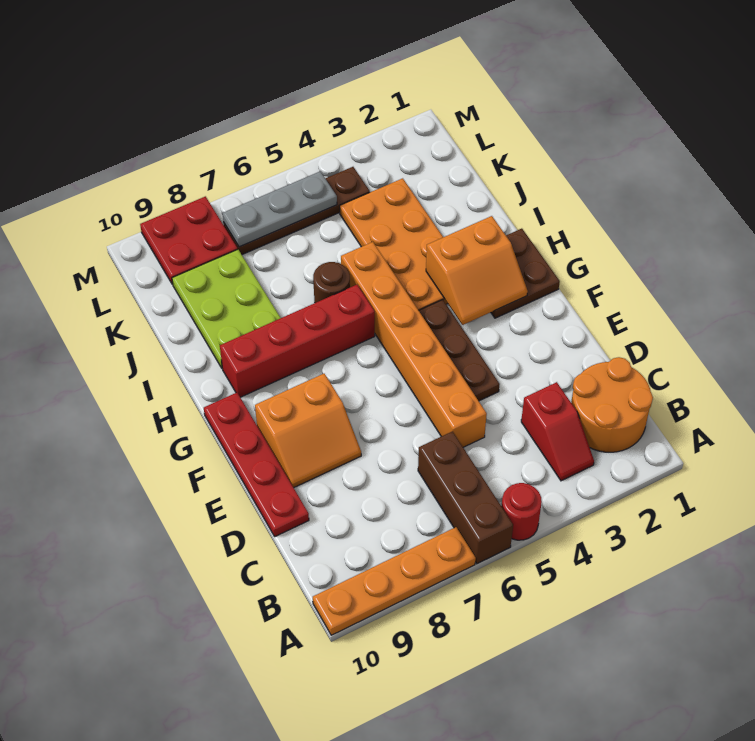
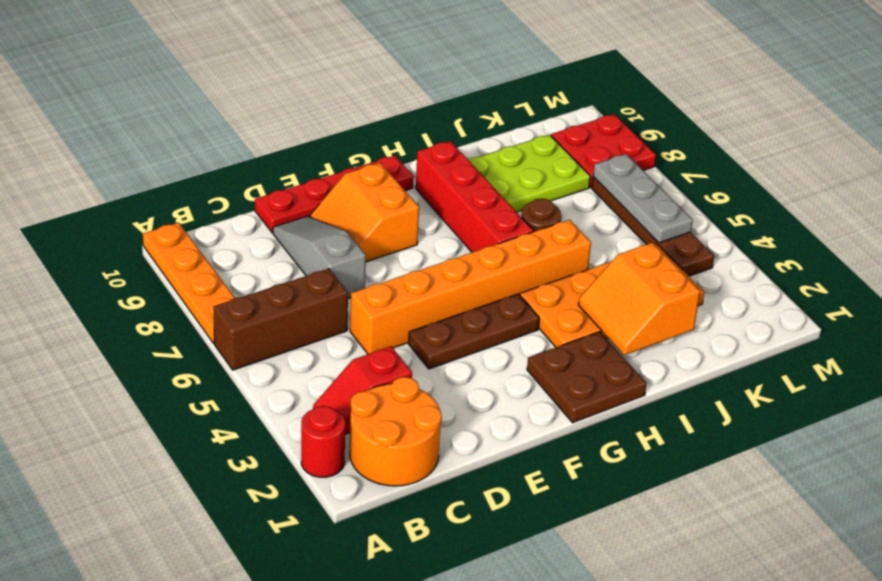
red 1x1 round brick [501,483,542,540] -> red 1x1 round brick moved to [301,406,345,477]
none -> grey 1x3 slope [273,216,366,299]
orange 2x2 slope [426,216,528,325] -> orange 2x2 slope moved to [578,243,700,355]

